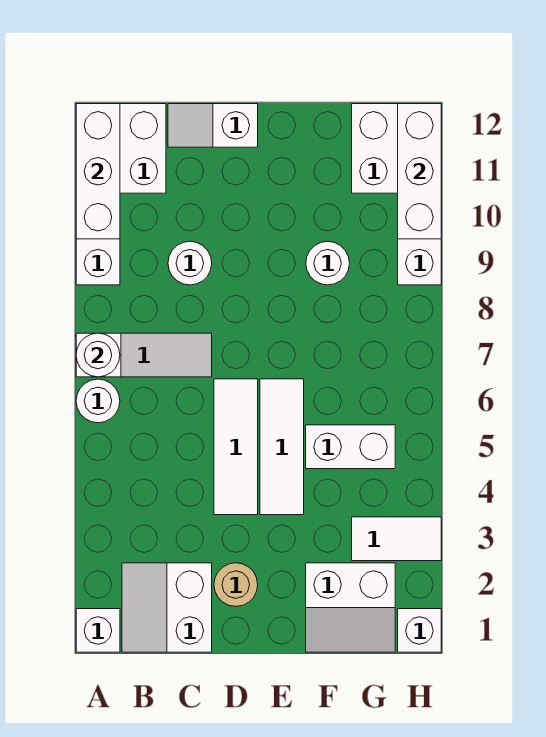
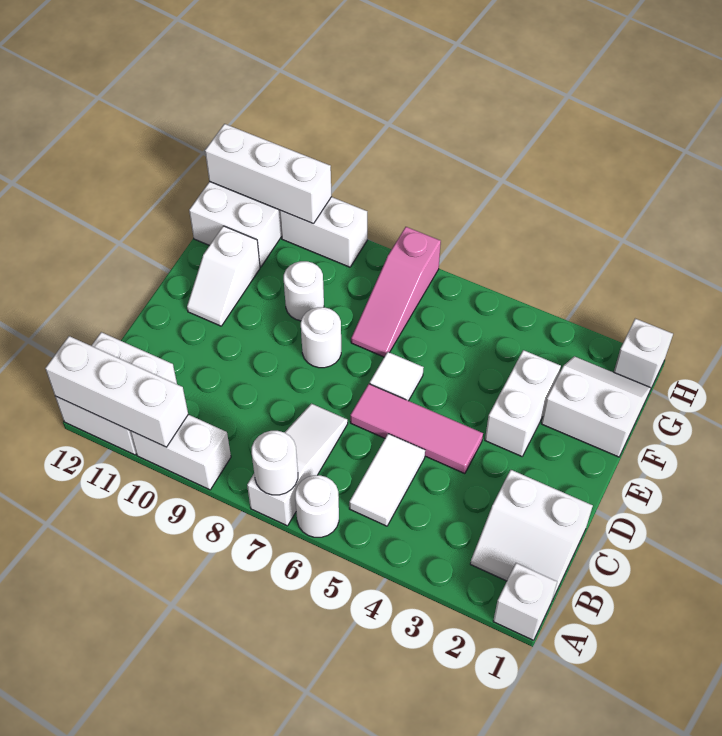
white 1x1 round brick [168,241,212,285] -> white 1x1 round brick moved to [301,307,341,368]
white 1x2 slope [168,104,258,147] -> white 1x2 slope moved to [187,226,260,326]
tan 1x1 round brick [214,563,258,607] -> none
white 1x3 tile [214,379,258,515] -> pink 1x3 tile [350,384,483,474]
white 1x3 tile [260,379,304,515] -> white 1x1 tile [370,352,424,401]
white 2x2 slope [306,563,395,652] -> white 2x2 slope turned to [541,356,651,457]
white 1x2 brick [306,425,395,469] -> white 1x2 brick moved to [485,350,561,456]
none -> pink 1x3 slope [351,227,441,357]
white 1x2 tile [352,517,441,561] -> white 1x2 tile moved to [349,434,425,526]

